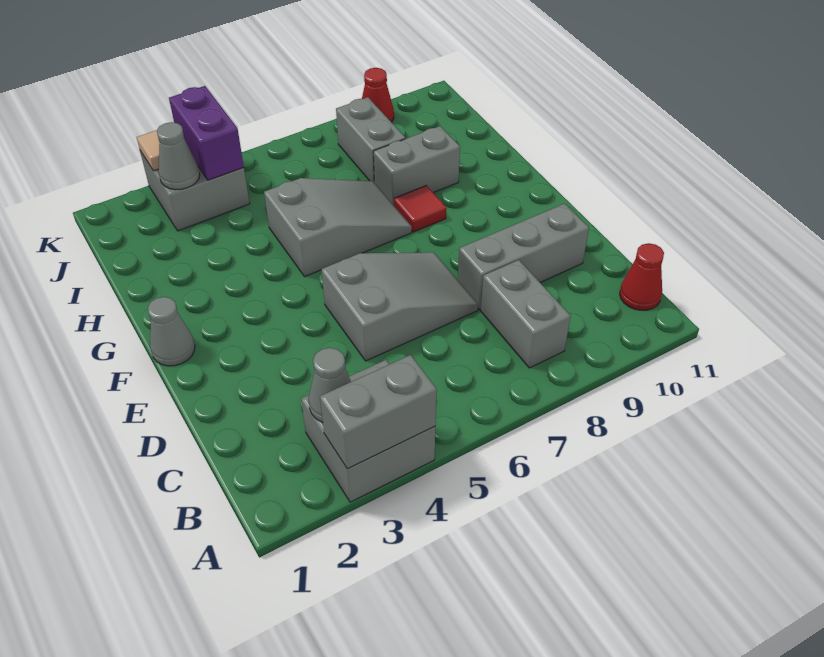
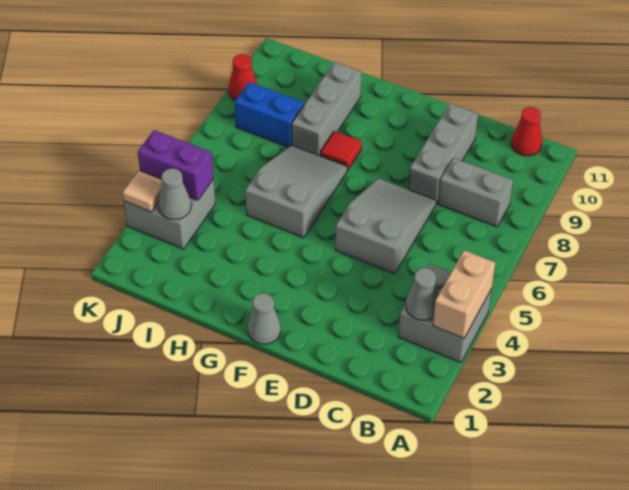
grey 1x2 brick [320,355,437,469] -> tan 1x2 brick [433,250,495,338]
grey 1x2 brick [373,126,460,205] -> grey 1x3 brick [292,62,361,156]
grey 1x2 brick [336,97,405,183] -> blue 1x2 brick [235,82,304,147]

